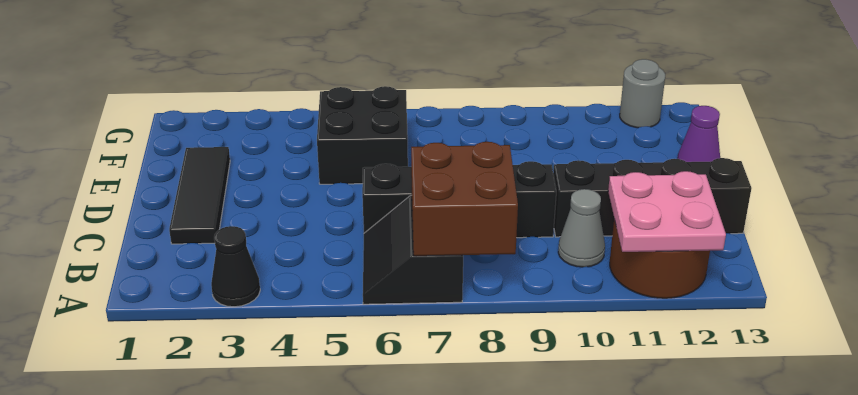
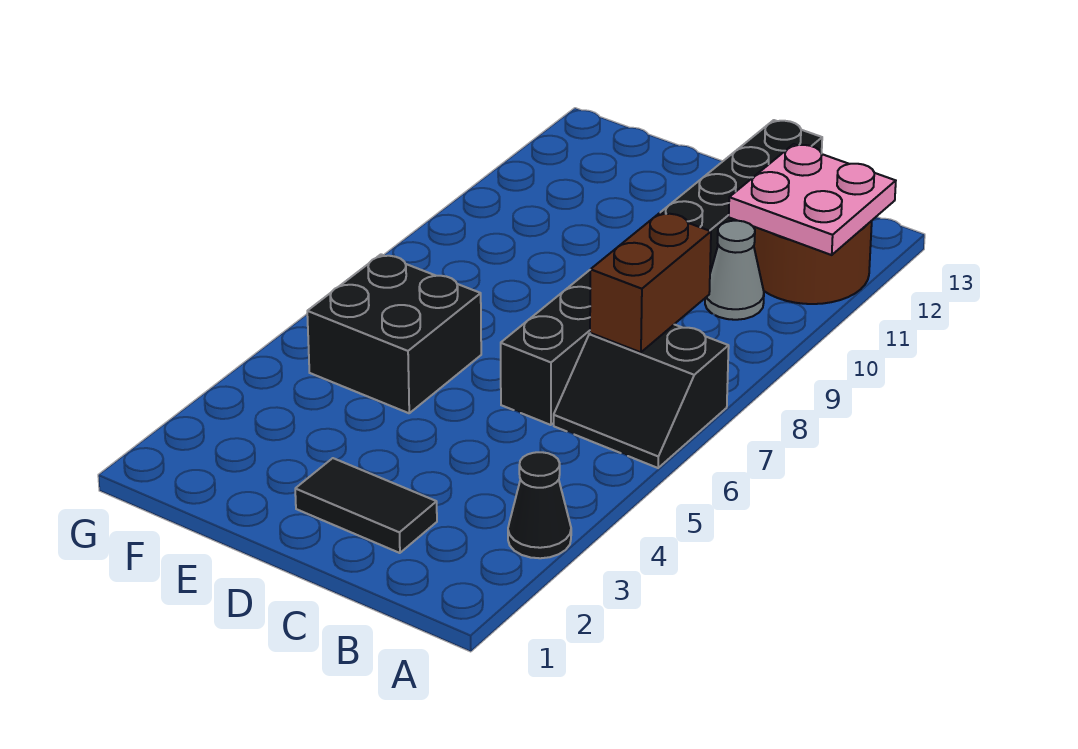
brown 2x2 brick [411,142,518,256] -> brown 1x2 brick [590,213,711,352]
black 1x3 tile [169,147,230,244] -> black 1x2 tile [295,458,437,553]
purple 1x1 cone [677,106,720,162] -> none
grey 1x1 round brick [620,59,665,128] -> none

